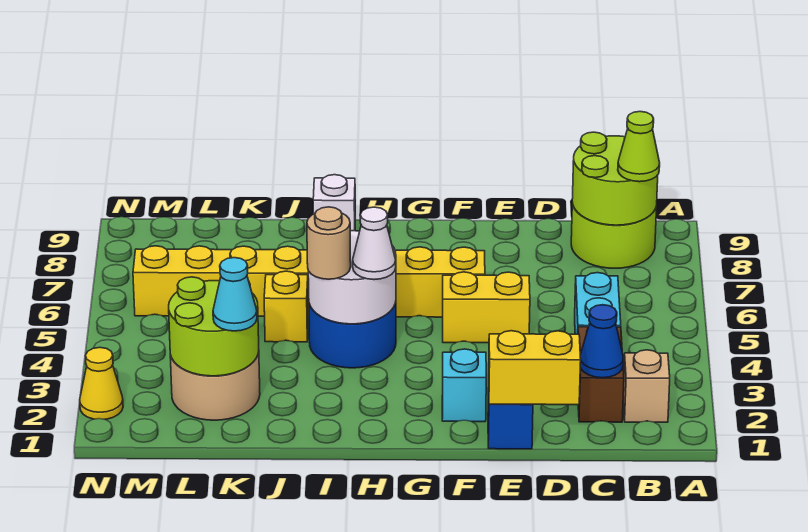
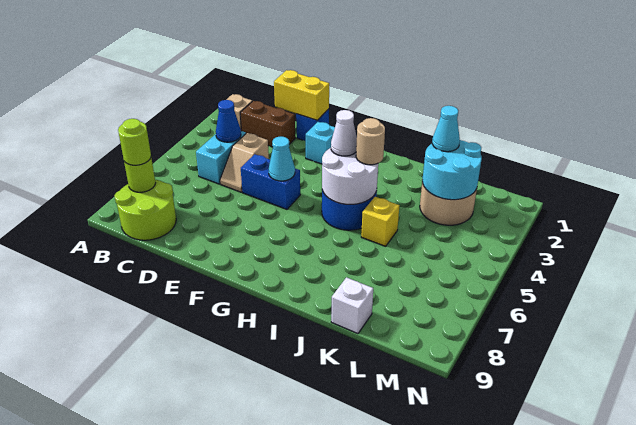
lime 2x2 round brick [572,132,658,225] -> lime 1x1 round brick [124,158,155,192]
lime 1x1 cone [618,112,660,182] -> lime 1x1 round brick [118,119,151,165]
brown 1x2 brick [578,327,624,422] -> brown 1x2 brick turned to [240,101,295,147]
blue 1x1 cone [580,305,623,378] -> blue 1x1 cone moved to [216,100,241,142]
none -> tan 1x2 slope [220,133,269,192]
yellow 1x2 brick [443,272,530,343] -> blue 1x2 brick [241,154,300,209]
none -> cyan 1x1 cone [269,137,295,181]
yellow 1x8 brick [133,246,485,317] -> none
white 1x1 brick [313,175,355,231] -> white 1x1 brick moved to [331,277,373,334]
lime 2x2 round brick [169,277,259,376] -> cyan 2x2 round brick [422,140,482,200]
yellow 1x1 cone [80,348,123,419] -> none

